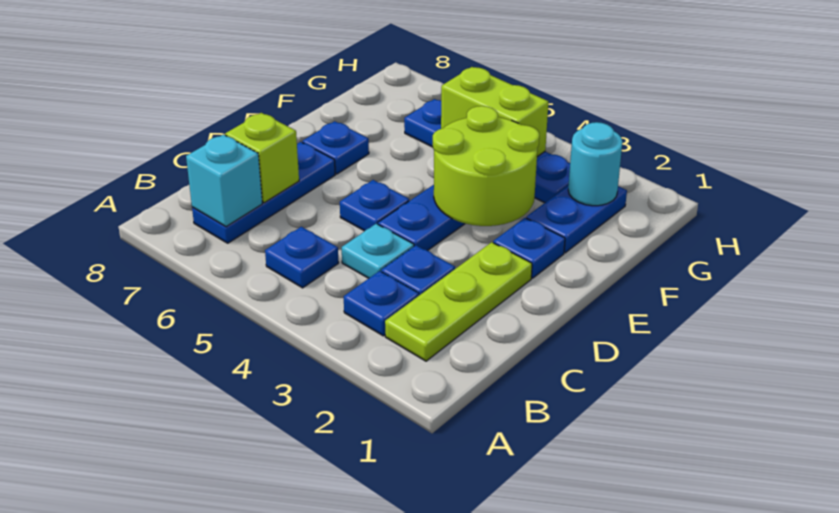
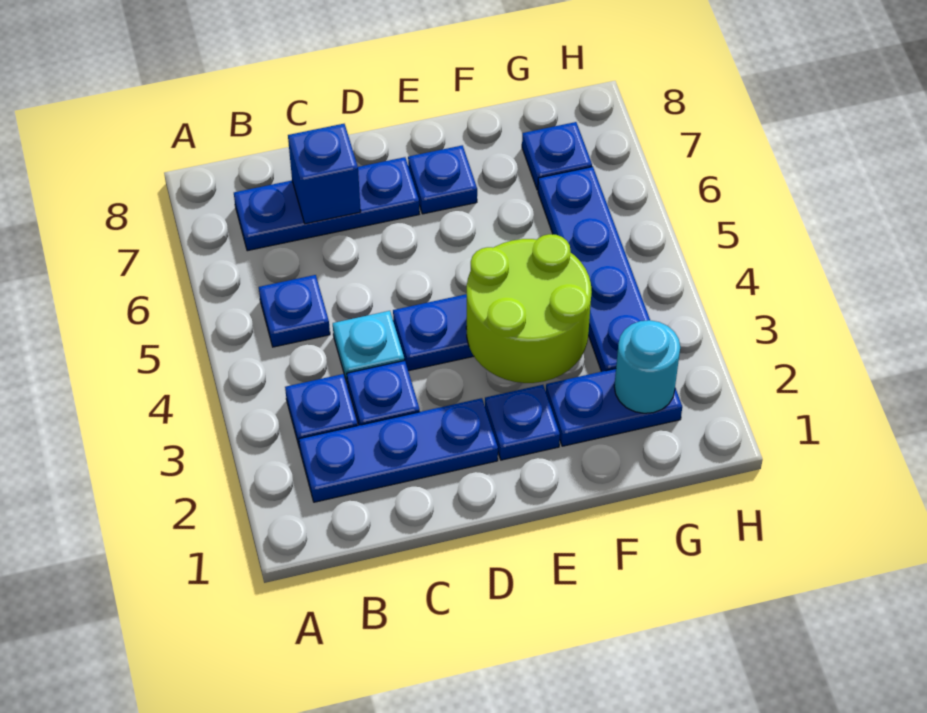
lime 1x3 plate [385,242,532,361] -> blue 1x3 plate [299,398,498,502]
cyan 1x1 brick [186,135,262,227] -> none
lime 1x1 brick [225,113,299,203] -> blue 1x1 brick [288,124,361,224]
blue 1x1 plate [340,180,409,231] -> blue 1x1 plate moved to [522,122,592,190]
lime 1x2 brick [441,67,548,157] -> none

